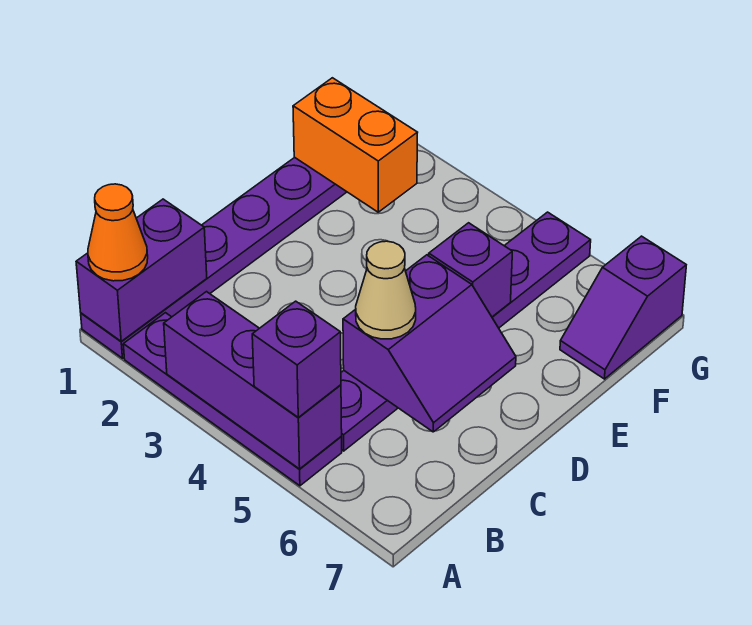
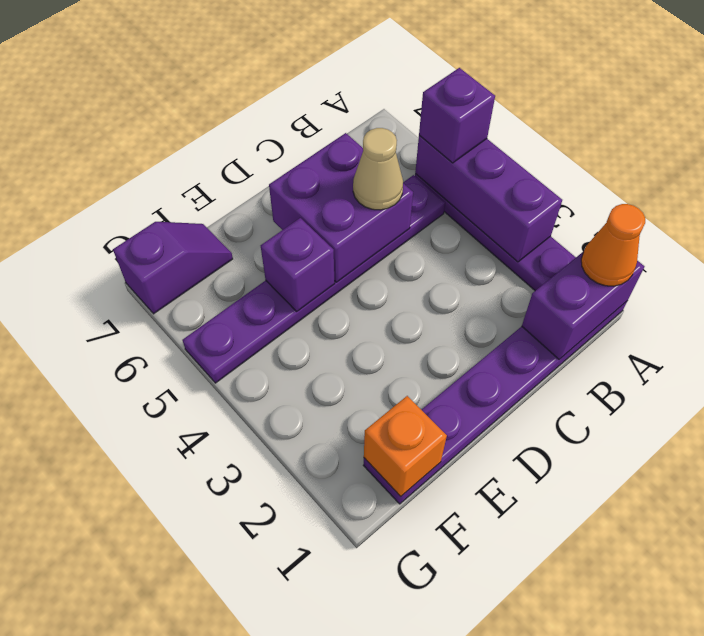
purple 2x2 slope [343,255,516,432] -> purple 2x2 brick [269,133,413,282]
orange 1x2 brick [293,78,418,212] -> orange 1x1 brick [364,396,447,496]

